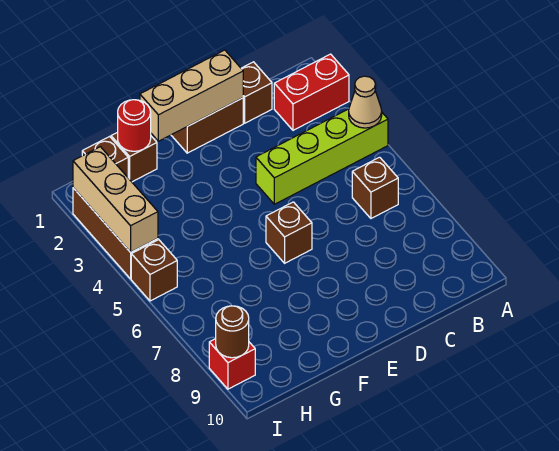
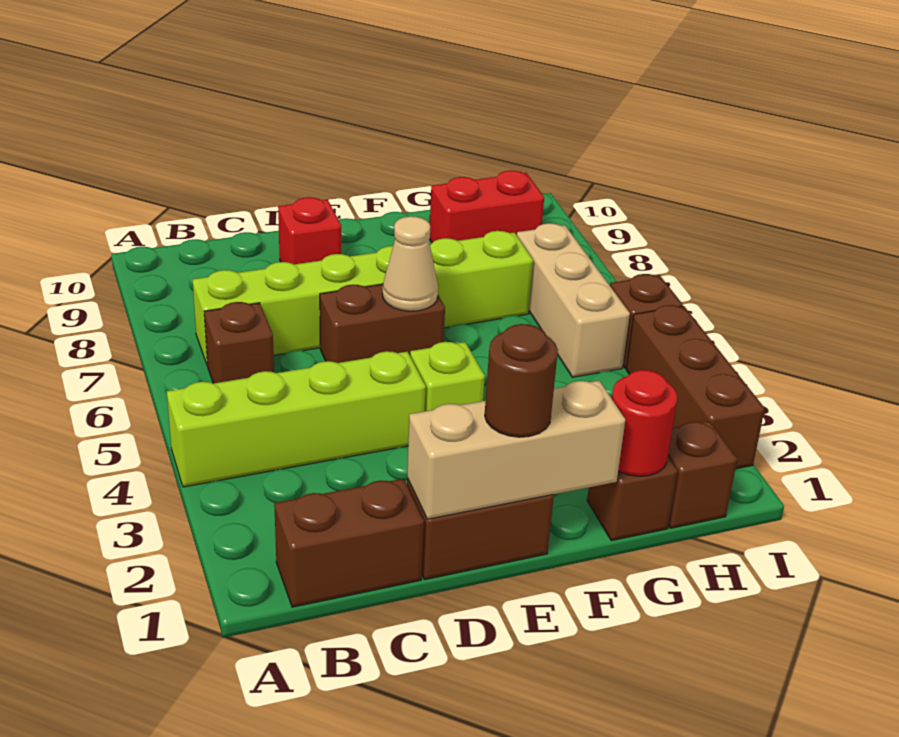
red 1x2 brick [274,54,349,130] -> red 1x2 brick moved to [430,170,544,243]
tan 1x1 cone [349,76,382,128] -> tan 1x1 cone moved to [382,216,438,311]
none -> lime 1x6 brick [193,231,533,366]
brown 1x1 brick [241,62,272,123] -> brown 1x2 brick [274,478,424,607]
none -> lime 1x1 brick [410,342,485,411]
brown 1x1 brick [266,202,312,263] -> brown 1x2 brick [320,284,445,363]
tan 1x3 brick [73,147,158,252] -> tan 1x3 brick moved to [517,223,630,377]
red 1x1 brick [209,339,255,389] -> red 1x1 brick moved to [278,197,341,264]
brown 1x1 round brick [216,306,249,358] -> brown 1x1 round brick moved to [485,324,558,437]

